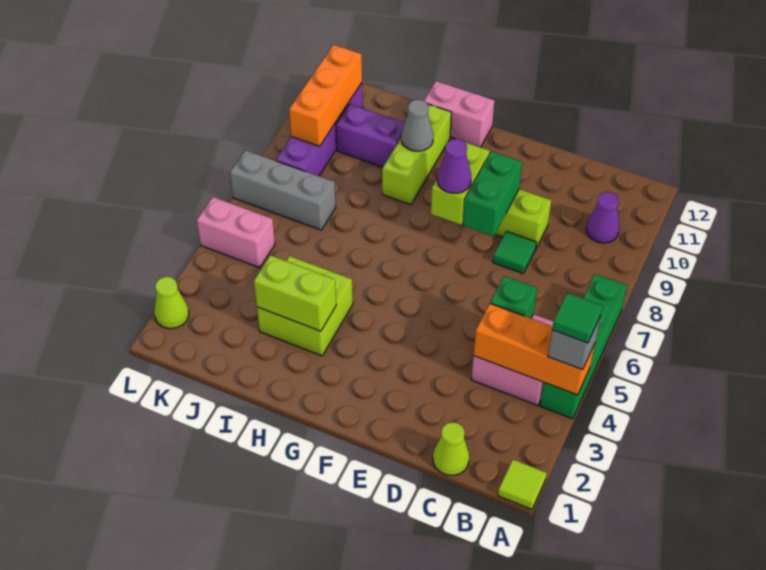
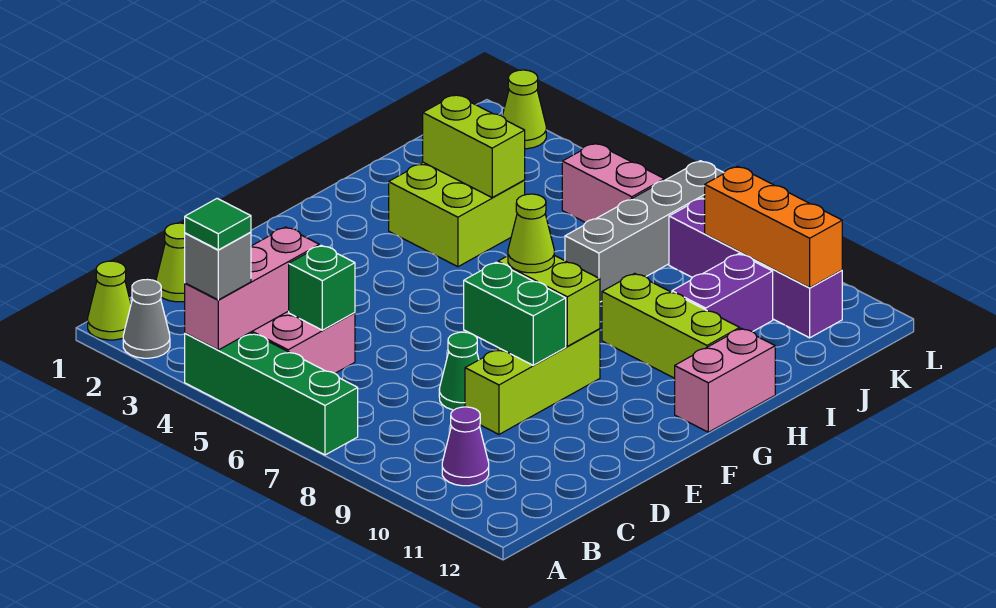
lime 1x1 tile [498,460,547,509] -> lime 1x1 cone [88,261,131,340]
orange 1x3 brick [474,304,595,395] -> pink 1x3 brick [185,227,319,350]
green 1x1 tile [493,231,536,273] -> green 1x1 cone [439,332,479,410]
purple 1x1 cone [437,139,471,193] -> lime 1x1 cone [508,194,554,273]
lime 1x2 brick [254,255,336,331] -> lime 1x2 brick turned to [423,94,525,197]
grey 1x1 cone [402,99,433,151] -> grey 1x1 cone moved to [123,279,170,358]
grey 1x3 brick [230,150,336,230] -> grey 1x4 brick [565,161,724,302]
pink 1x2 brick [197,197,275,268] -> pink 1x2 brick turned to [562,143,664,223]

